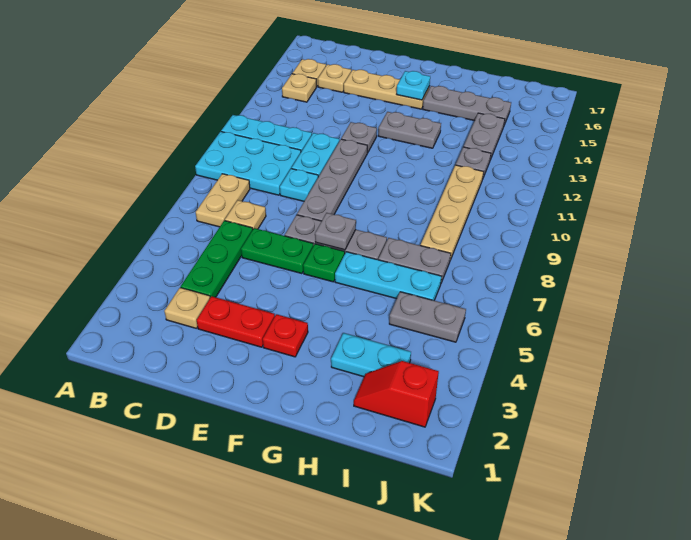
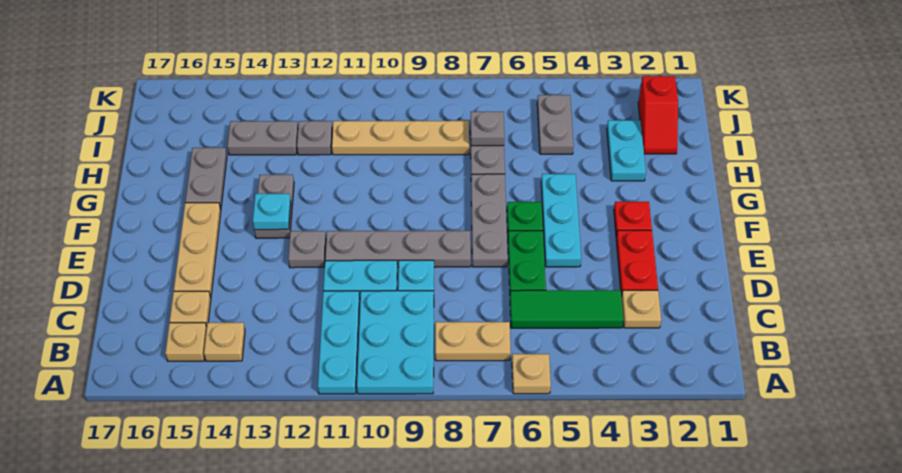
green 1x3 plate [181,221,253,298] -> green 1x3 tile [510,290,623,328]
tan 1x1 plate [225,200,266,229] -> tan 1x1 plate moved to [512,354,551,394]
grey 1x1 plate [315,213,356,250] -> grey 1x1 plate moved to [471,111,504,146]
cyan 1x1 plate [397,71,430,100] -> cyan 1x1 plate moved to [253,194,291,230]
cyan 1x3 plate [335,252,442,300] -> cyan 1x3 plate moved to [541,174,581,267]
grey 1x3 plate [423,86,511,125] -> grey 1x2 plate [185,148,227,209]

